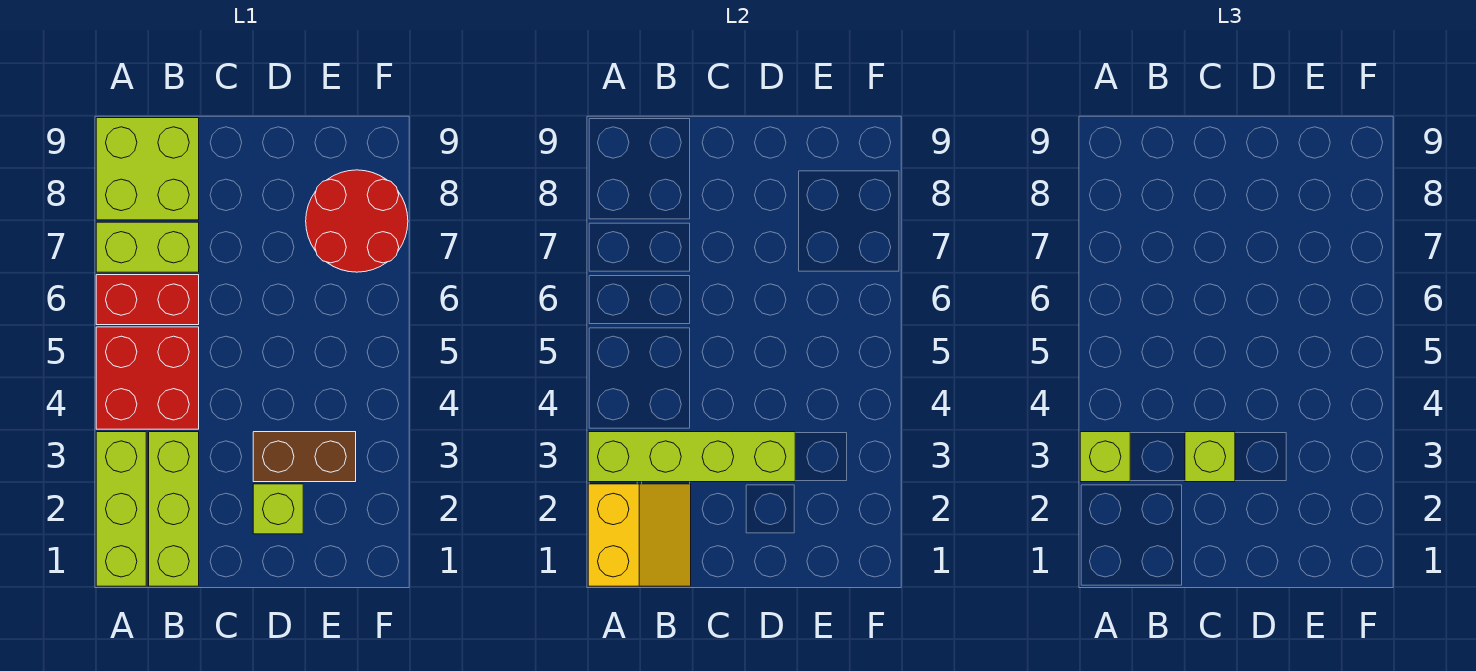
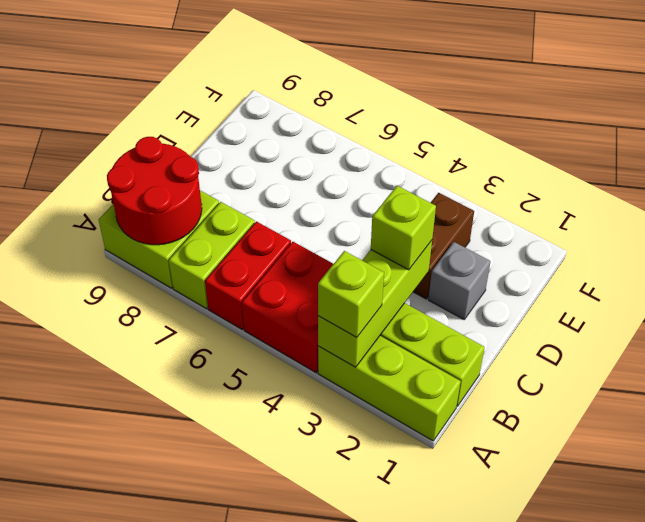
yellow 2x2 slope [588,484,691,586] -> none
lime 1x4 brick [588,432,795,482] -> lime 1x3 brick [318,241,432,367]
lime 1x1 brick [253,484,303,534] -> grey 1x1 brick [428,242,491,319]
red 2x2 round brick [306,170,408,272] -> red 2x2 round brick moved to [107,137,202,245]

